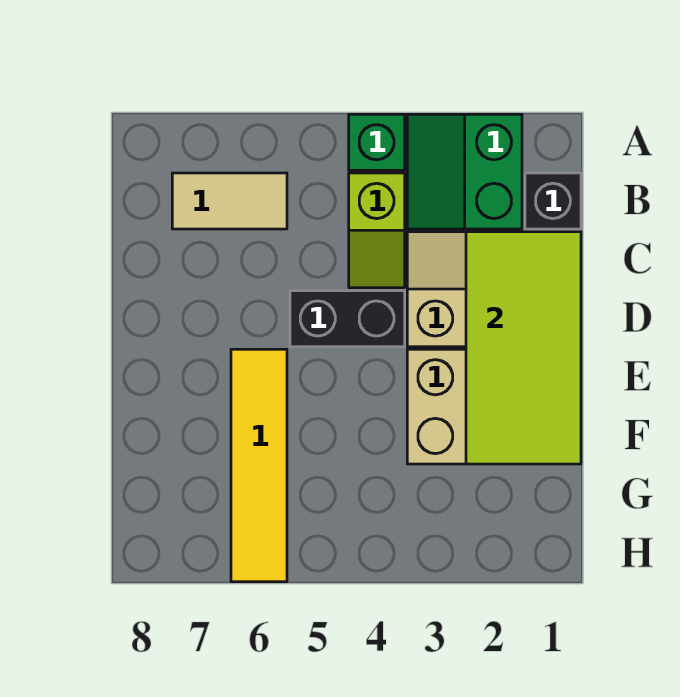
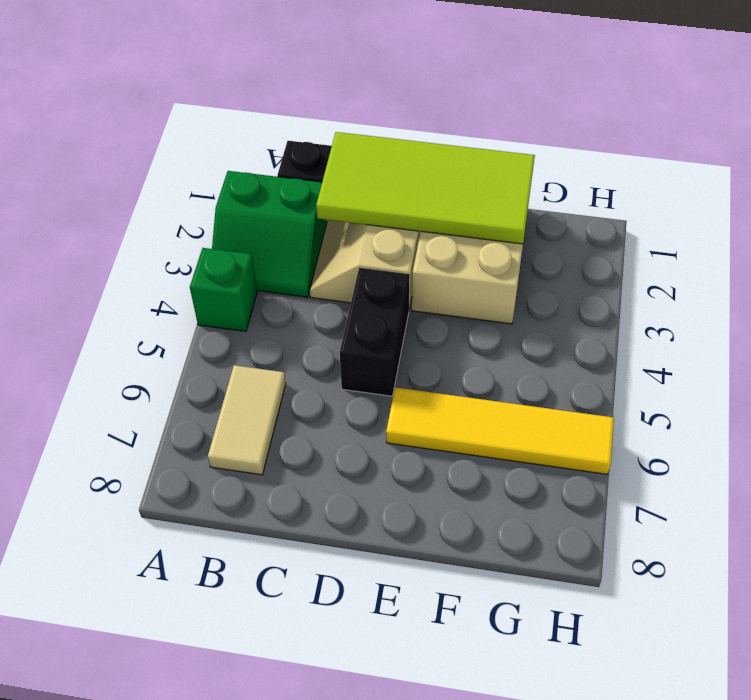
lime 1x2 slope [349,173,405,288] -> none

